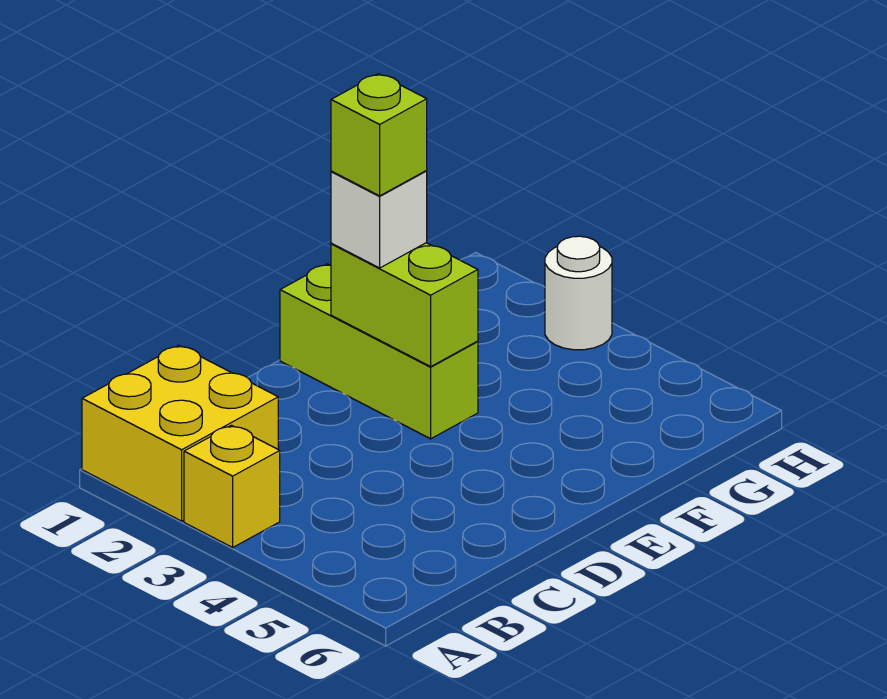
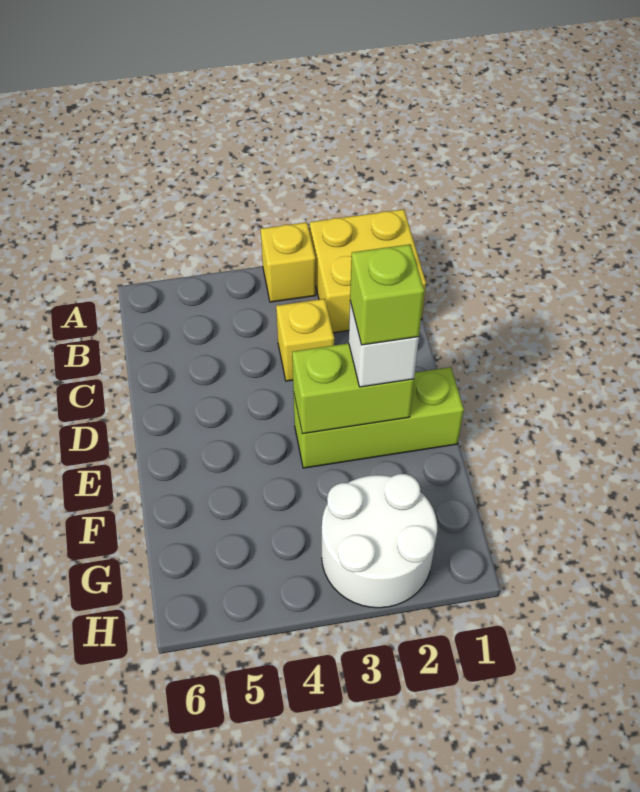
none -> yellow 1x1 brick [276,299,334,381]
white 1x1 round brick [545,236,612,350] -> white 2x2 round brick [322,474,437,608]

